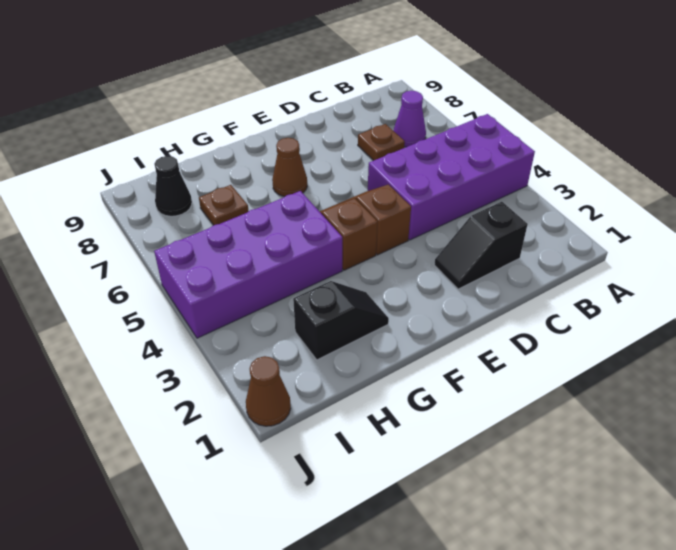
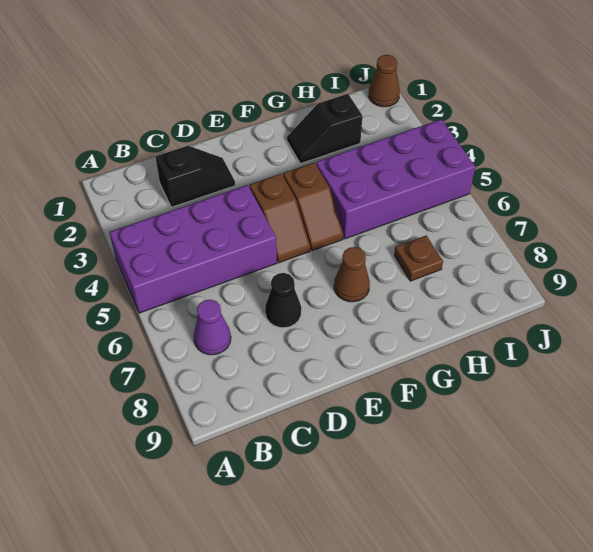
brown 1x1 plate [358,124,405,161] -> none
black 1x1 cone [154,156,192,216] -> black 1x1 cone moved to [265,273,301,328]

